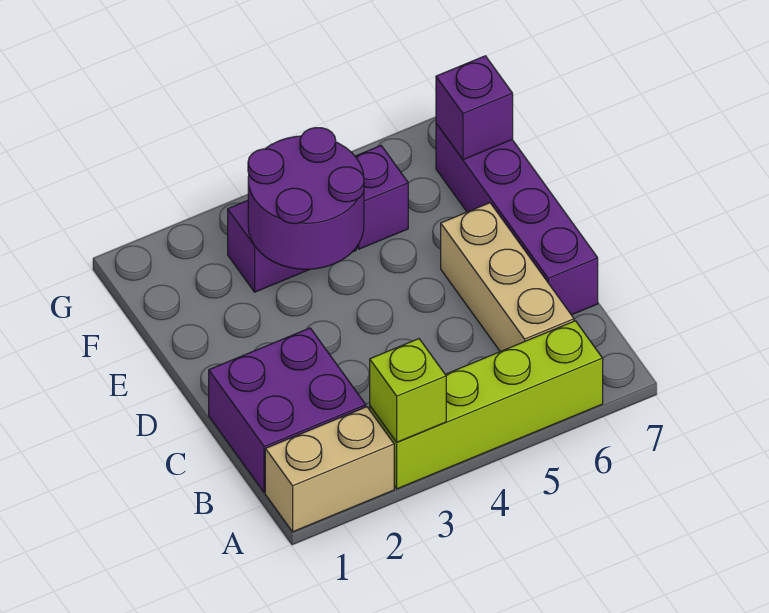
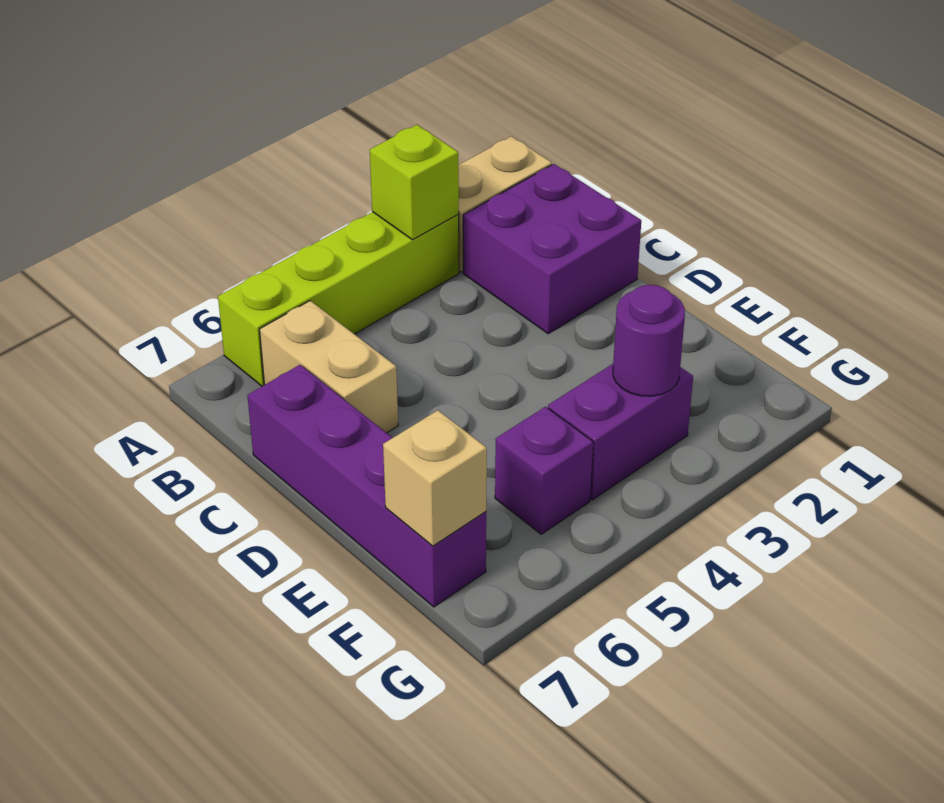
tan 1x3 brick [441,203,574,352] -> tan 1x2 brick [260,301,398,433]
purple 2x2 round brick [248,128,364,269] -> purple 1x1 round brick [613,285,685,396]
purple 1x1 brick [436,56,513,160] -> tan 1x1 brick [383,410,487,546]

